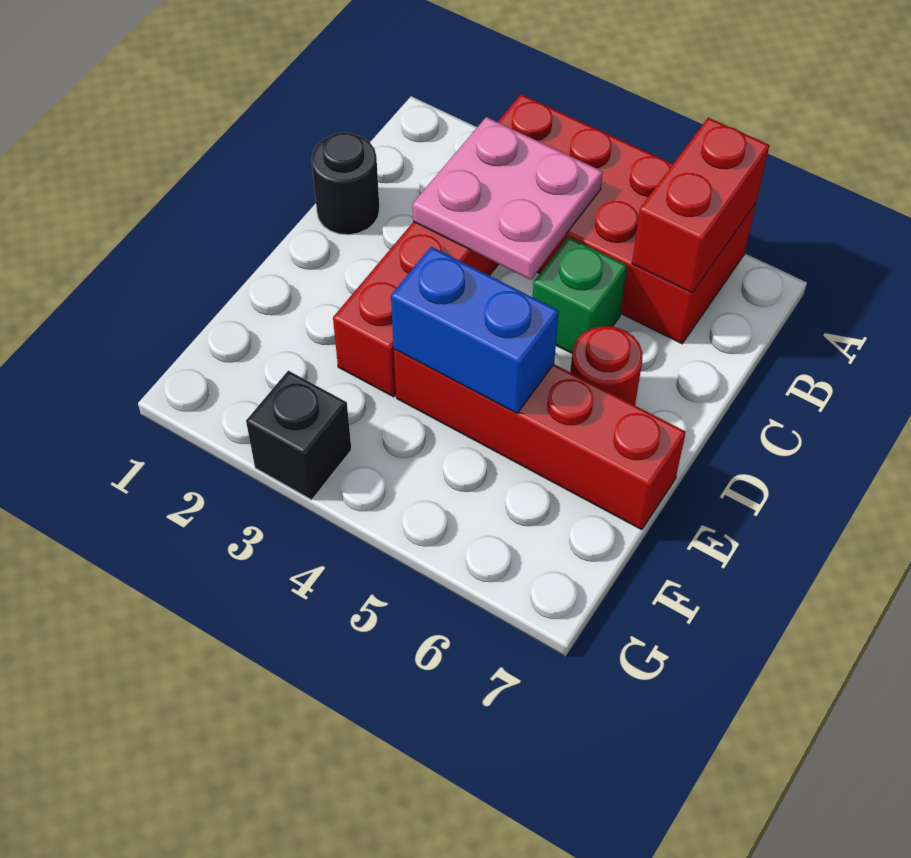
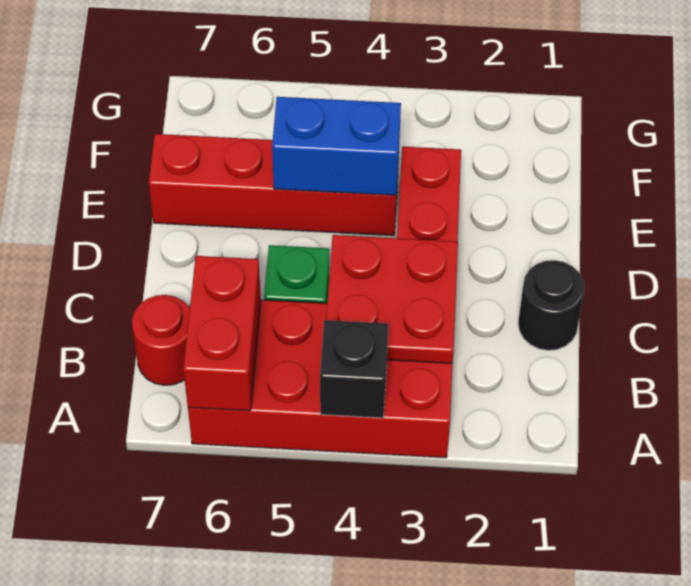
pink 2x2 plate [413,117,603,280] -> red 2x2 plate [326,235,458,363]
red 1x1 round brick [570,326,643,405] -> red 1x1 round brick moved to [132,295,190,385]
black 1x1 brick [246,371,351,500] -> black 1x1 brick moved to [320,320,388,418]

